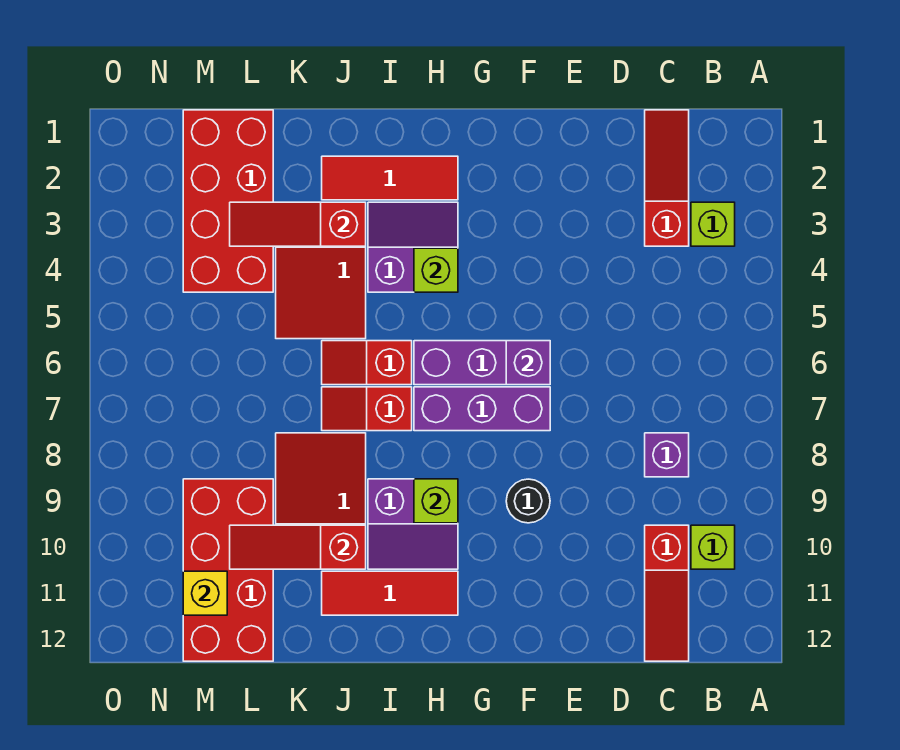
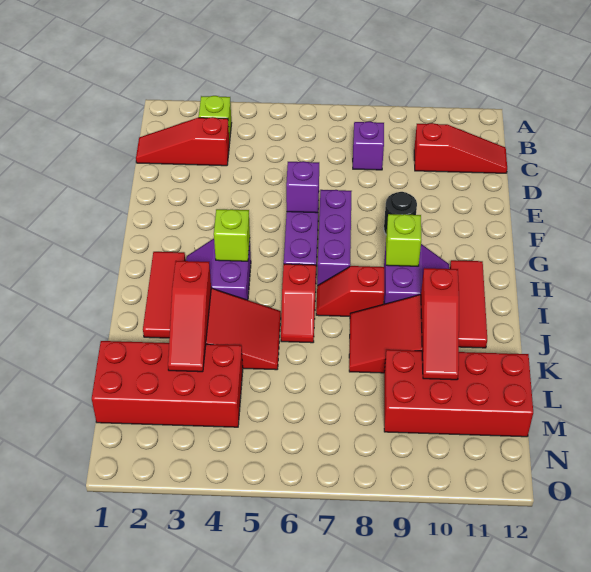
lime 1x1 brick [691,525,735,569] -> none
red 1x2 slope [322,387,412,431] -> red 1x2 slope turned to [316,266,384,316]
yellow 1x1 brick [183,571,227,615] -> none

